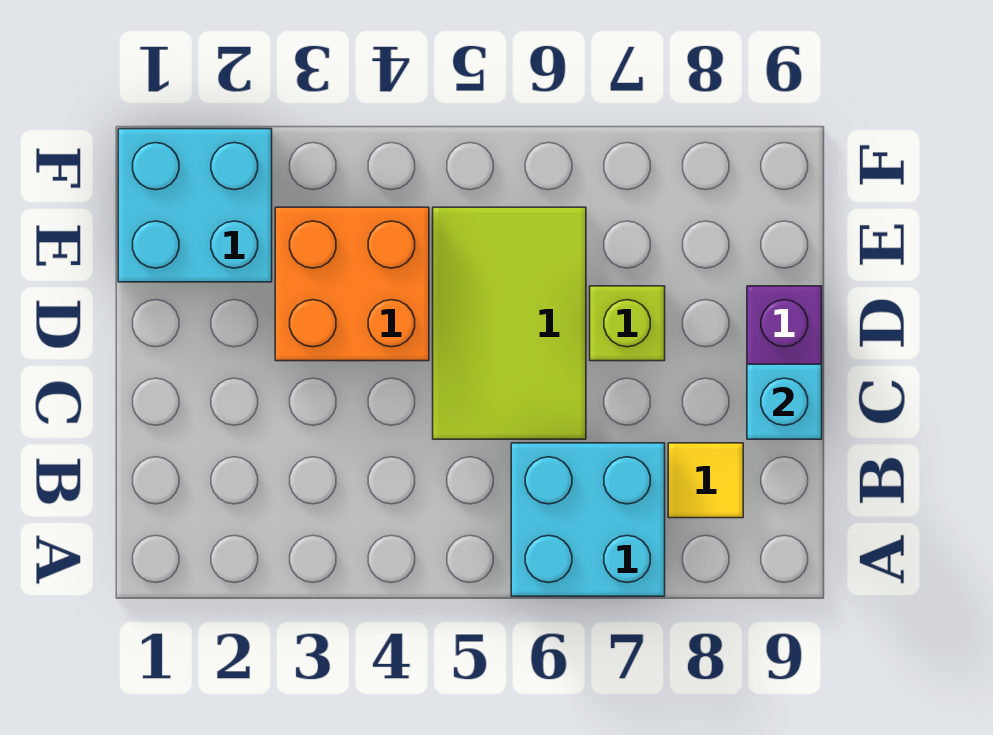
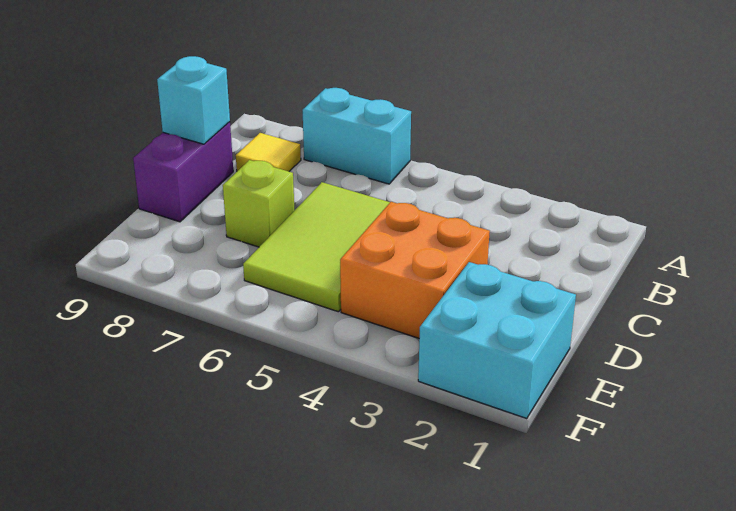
cyan 2x2 brick [511,443,665,596] -> cyan 1x2 brick [303,88,411,184]

